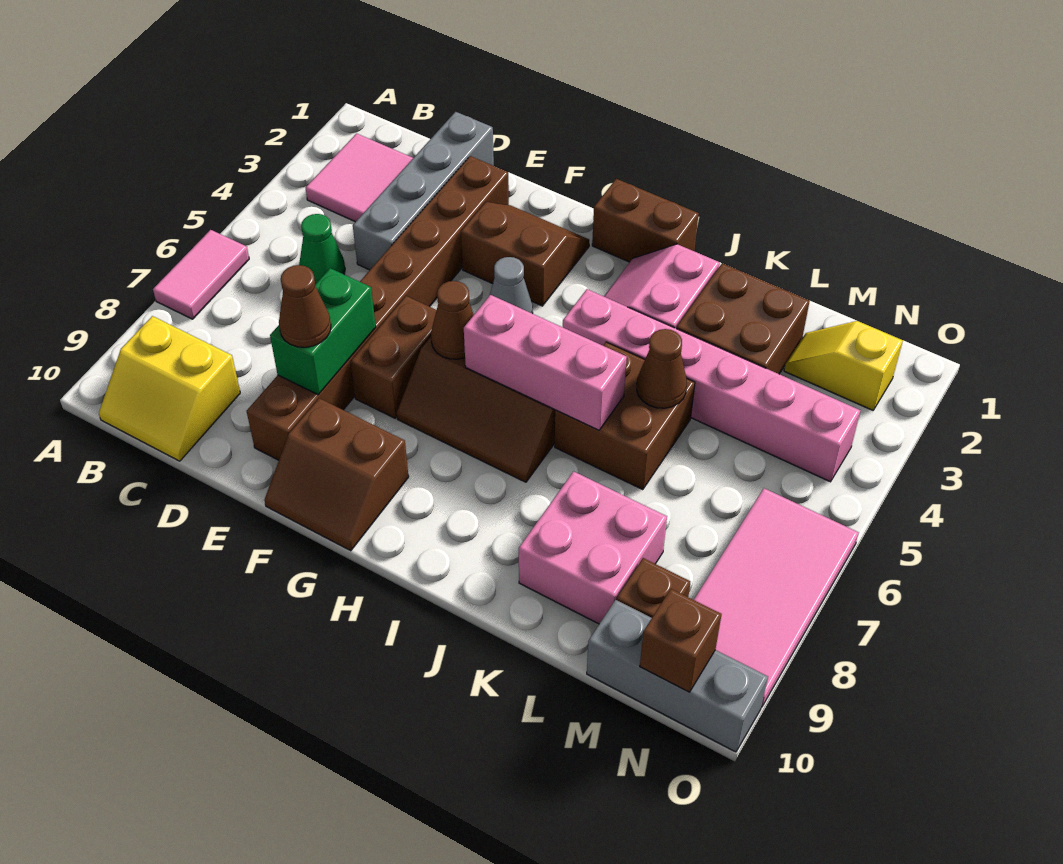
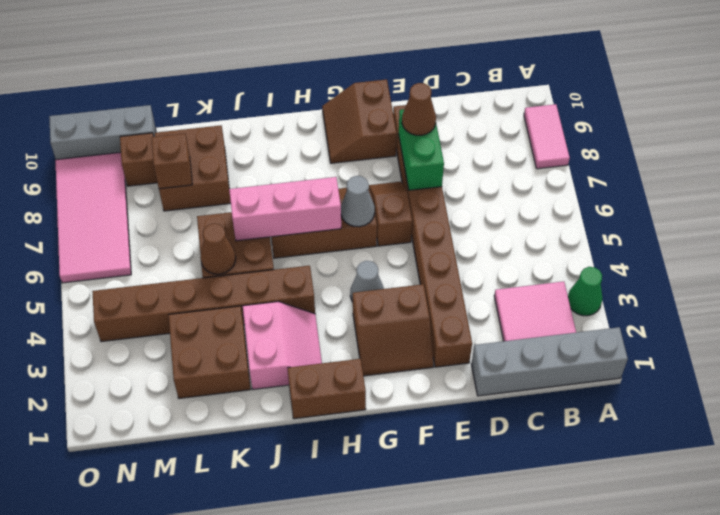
pink 1x2 tile [153,230,249,319] -> pink 1x2 tile moved to [524,104,570,169]
yellow 2x2 slope [99,316,240,461] -> none
green 1x1 cone [299,214,345,284] -> green 1x1 cone moved to [568,267,602,316]
grey 1x4 brick [353,112,494,270] -> grey 1x4 brick turned to [471,327,628,396]
brown 1x2 brick [350,296,437,418] -> brown 1x2 slope [369,182,412,246]
brown 2x2 slope [264,398,409,551] -> brown 2x2 slope turned to [322,79,397,163]
brown 1x1 cone [431,281,474,359] -> grey 1x1 cone [341,176,375,227]
pink 1x6 brick [563,289,861,482] -> brown 1x6 brick [92,266,315,342]
pink 2x2 brick [519,471,667,624] -> brown 2x2 brick [155,125,231,211]
yellow 1x2 slope [784,321,903,410] -> none
brown 1x1 brick [640,589,722,692] -> brown 1x1 brick moved to [152,134,192,189]

